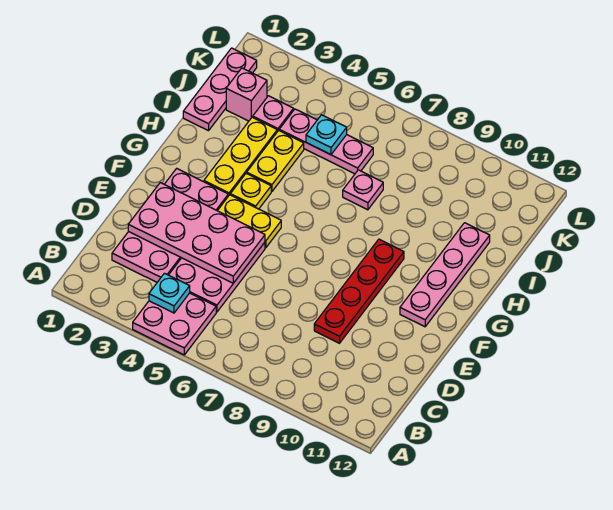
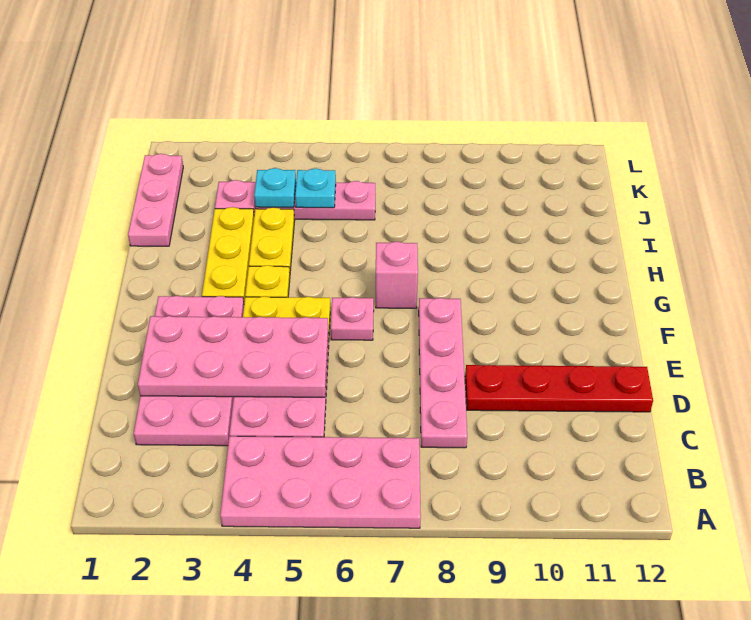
pink 2x2 plate [133,293,216,355] -> pink 2x4 plate [220,436,421,528]
cyan 1x1 plate [149,273,190,313] -> cyan 1x1 plate moved to [254,168,296,207]
red 1x4 plate [314,239,404,343] -> red 1x4 plate turned to [465,365,653,412]
pink 1x4 plate [400,223,490,327] -> pink 1x4 plate moved to [419,298,467,448]
pink 1x1 plate [343,170,383,210] -> pink 1x1 plate moved to [331,297,374,340]
pink 1x1 brick [226,68,267,121] -> pink 1x1 brick moved to [376,242,418,308]

